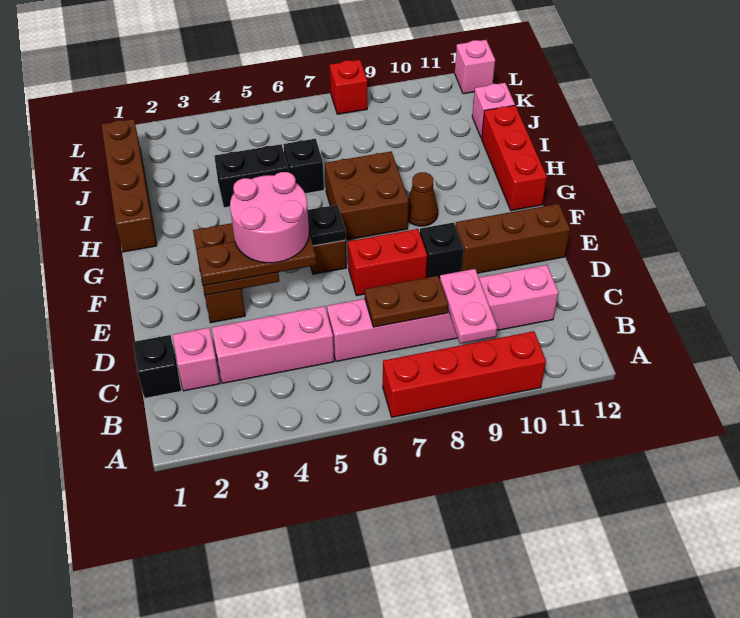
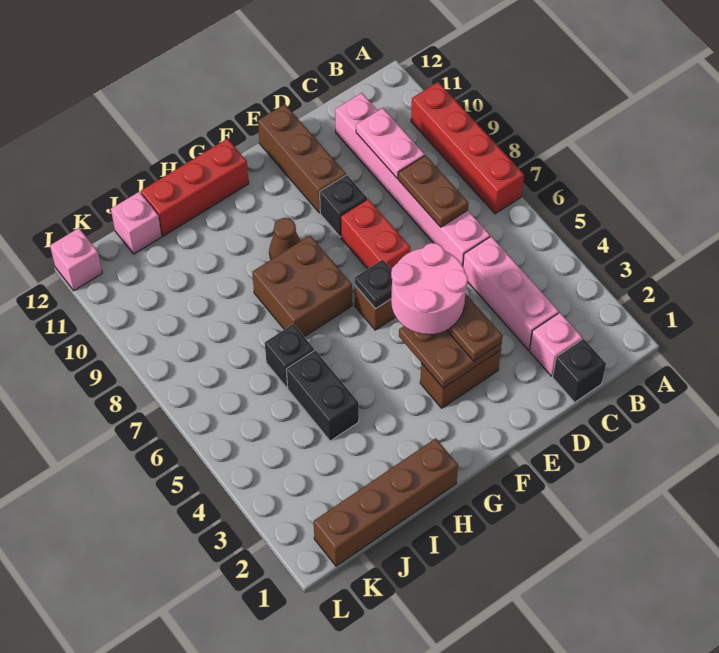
pink 1x2 plate [440,269,497,344] -> pink 1x2 plate turned to [356,108,425,178]
red 1x1 brick [330,60,367,114] -> none

